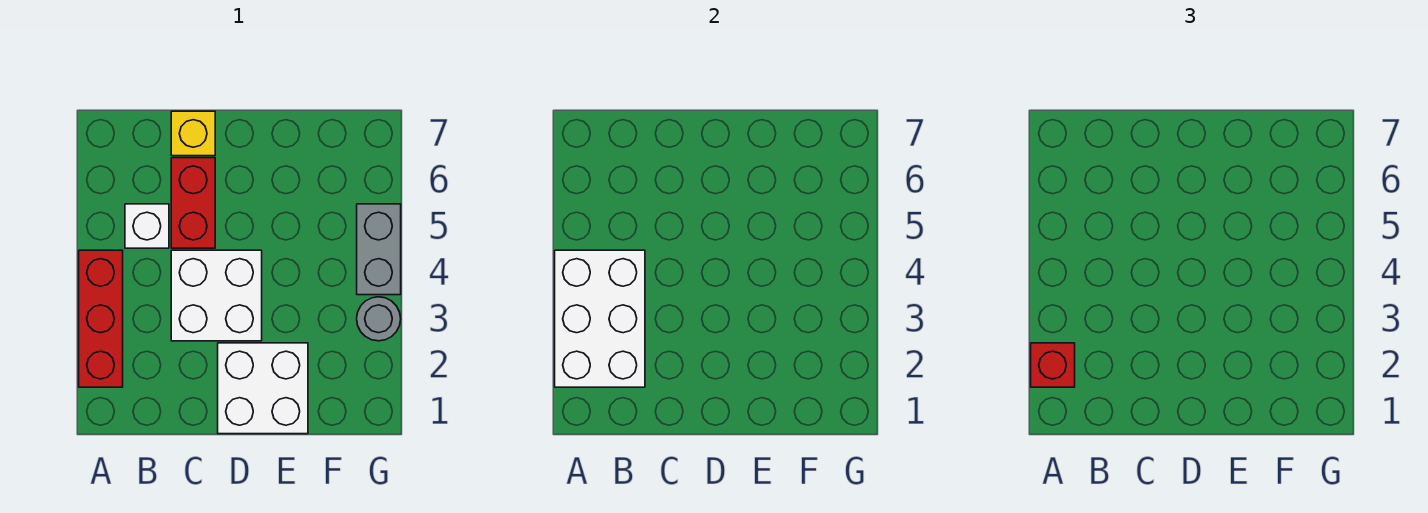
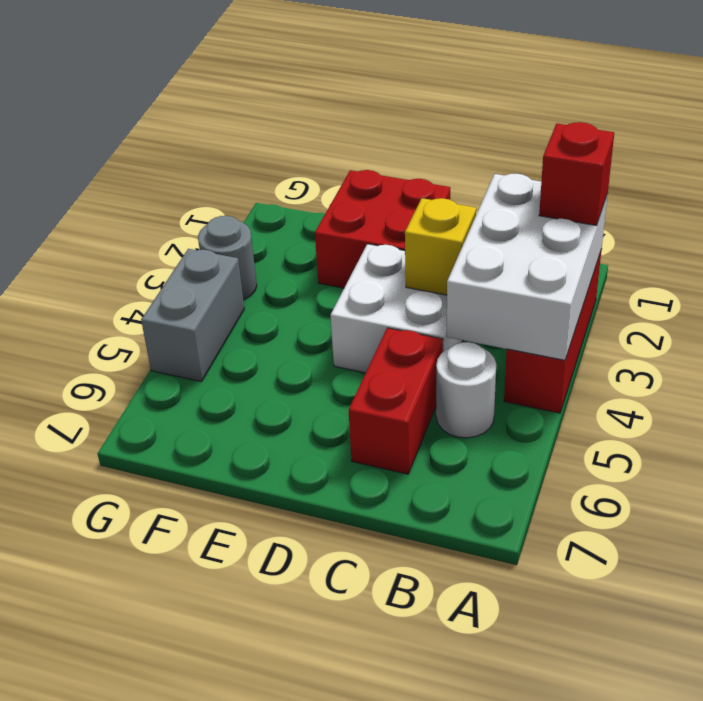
white 1x1 brick [125,204,169,248] -> white 1x1 round brick [436,342,496,438]
yellow 1x1 brick [171,111,215,156] -> yellow 1x1 brick moved to [405,198,476,295]
white 2x2 brick [218,343,308,434] -> red 2x2 brick [315,170,450,288]

